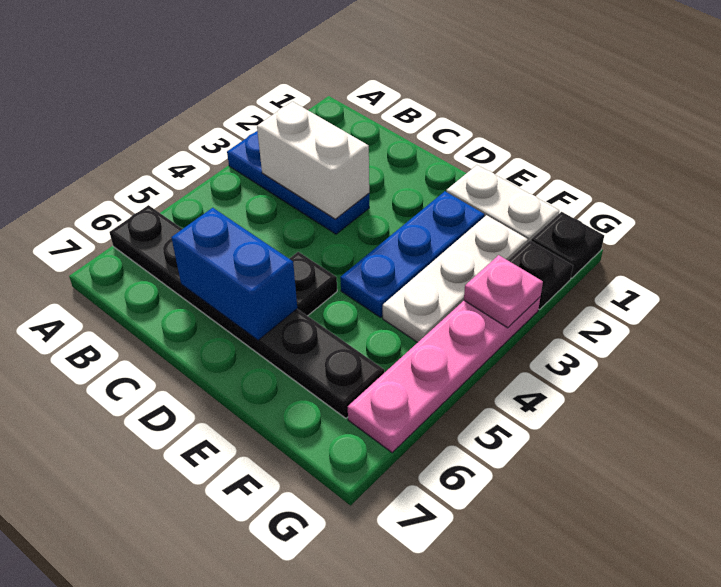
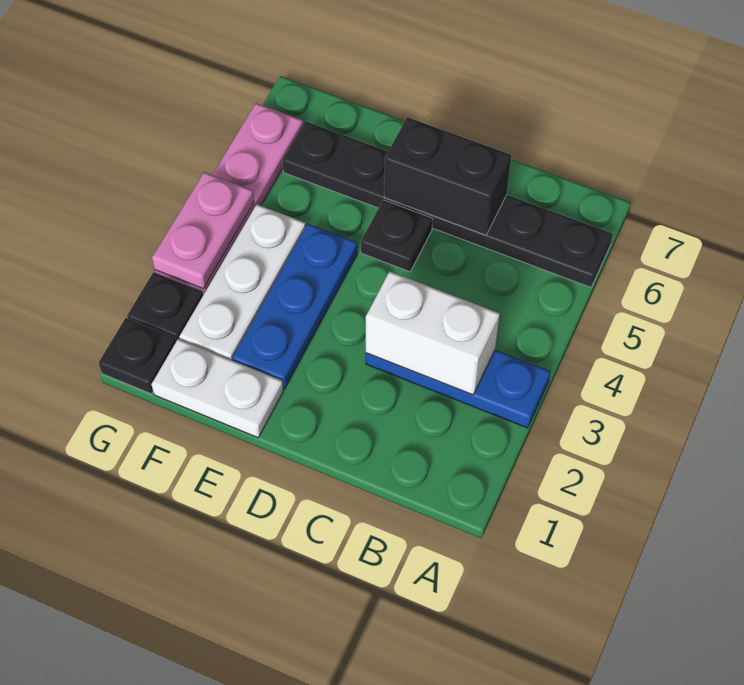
blue 1x2 brick [171,208,297,340] -> black 1x2 brick [384,117,511,235]
pink 1x1 plate [464,255,543,328] -> pink 1x2 plate [152,172,254,289]

